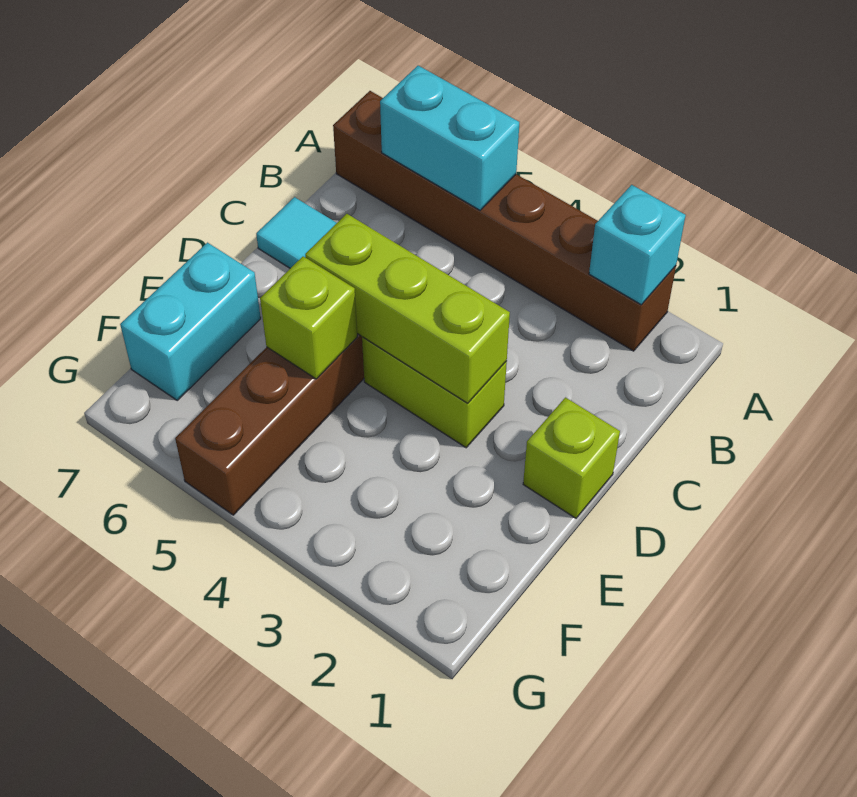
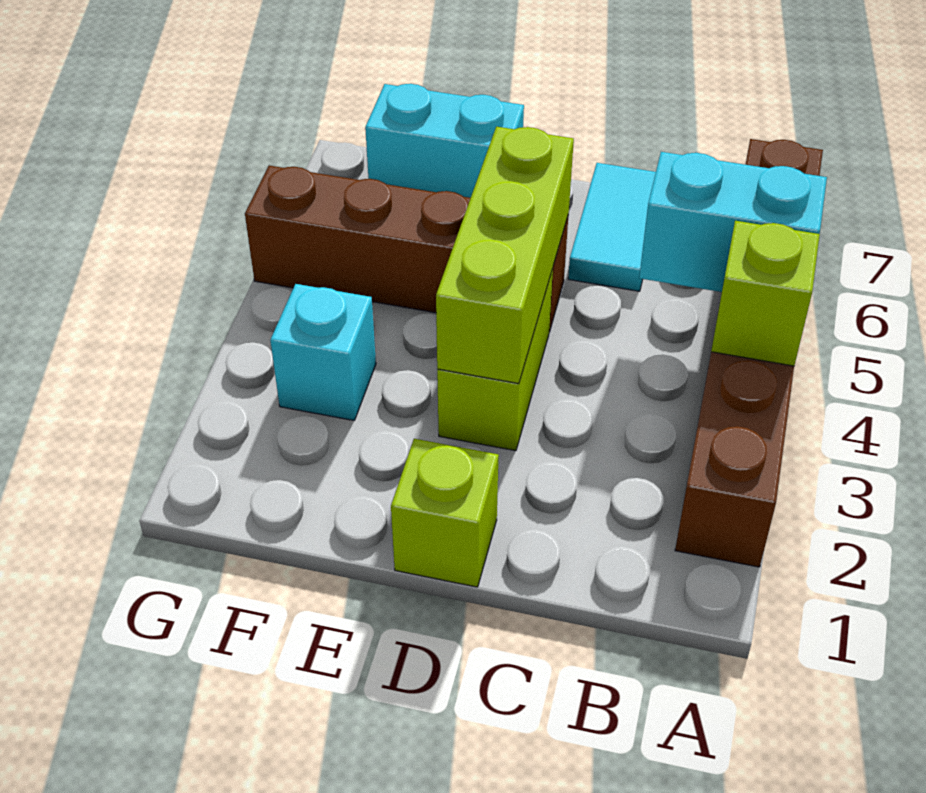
cyan 1x1 brick [589,185,686,305] -> cyan 1x1 brick moved to [270,284,376,420]
cyan 1x2 brick [380,66,519,210] -> cyan 1x2 brick turned to [639,152,827,292]
lime 1x1 brick [260,256,357,379] -> lime 1x1 brick moved to [711,221,820,366]

